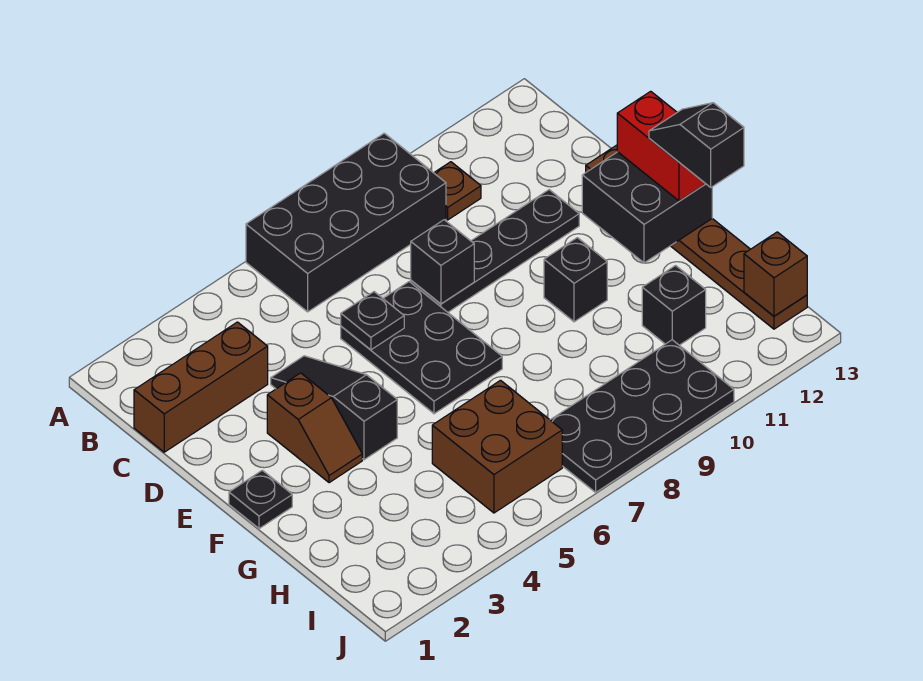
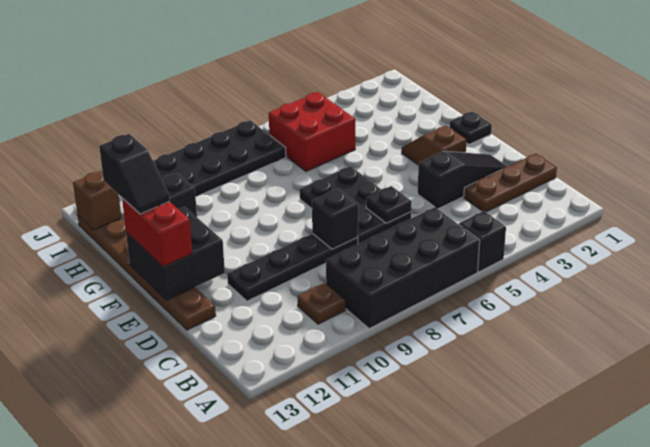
brown 1x3 brick [134,322,268,452] -> brown 1x3 plate [464,153,557,212]
black 1x3 slope [271,356,397,460] -> black 1x3 slope turned to [418,151,507,209]
black 1x1 brick [544,238,607,322] -> black 1x1 brick moved to [459,211,506,272]
brown 2x2 brick [432,380,562,513] -> red 2x2 brick [269,92,355,171]

